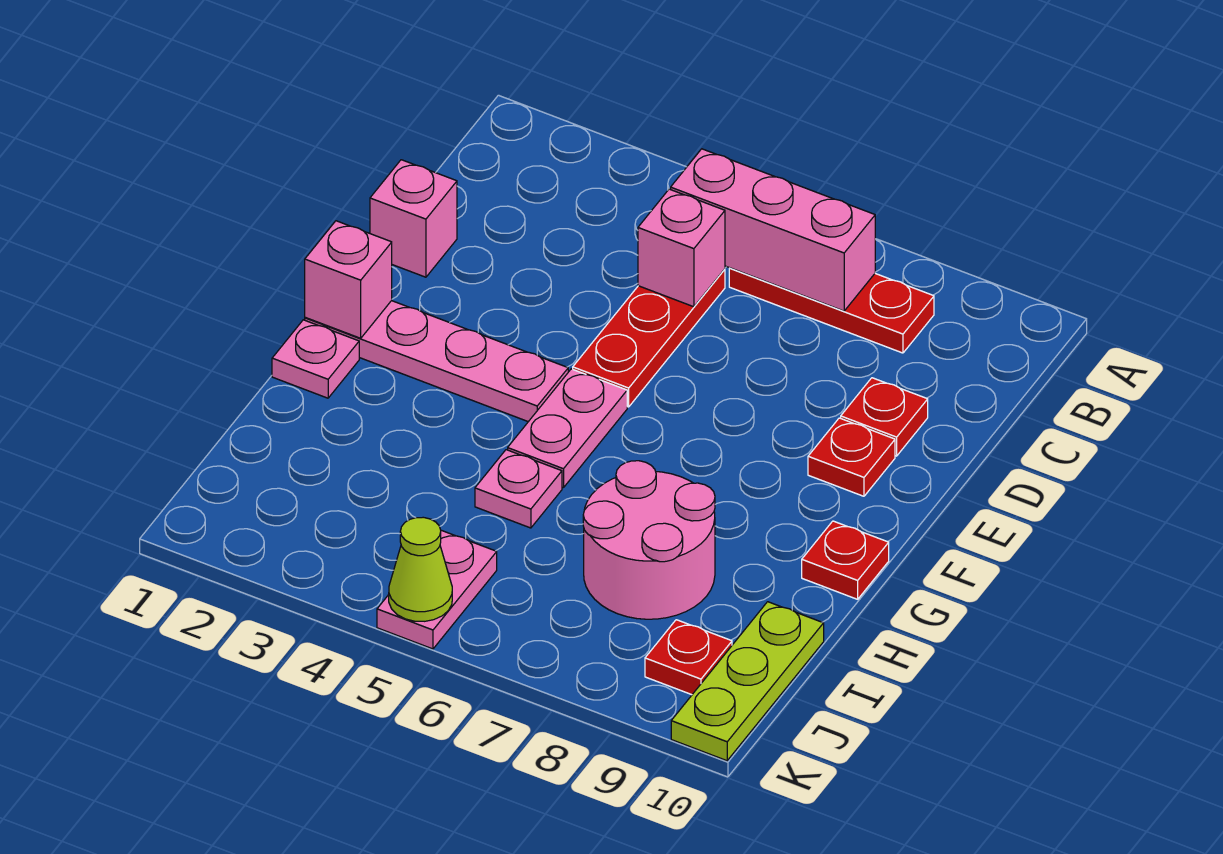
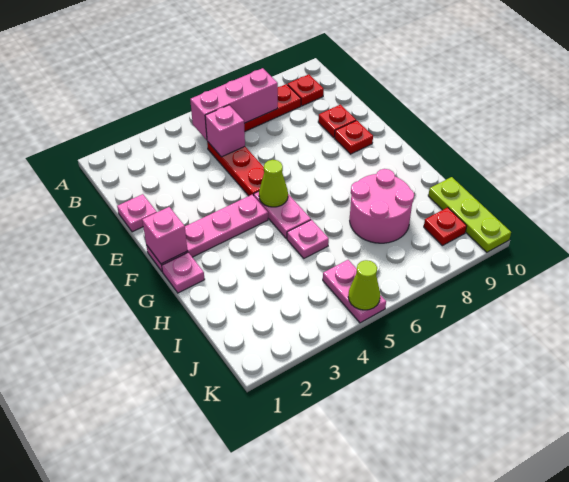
pink 1x1 brick [370,160,457,277] -> pink 1x1 plate [117,194,157,232]
none -> lime 1x1 cone [259,160,288,207]
red 1x1 plate [802,521,889,599] -> red 1x1 plate moved to [288,74,324,106]

